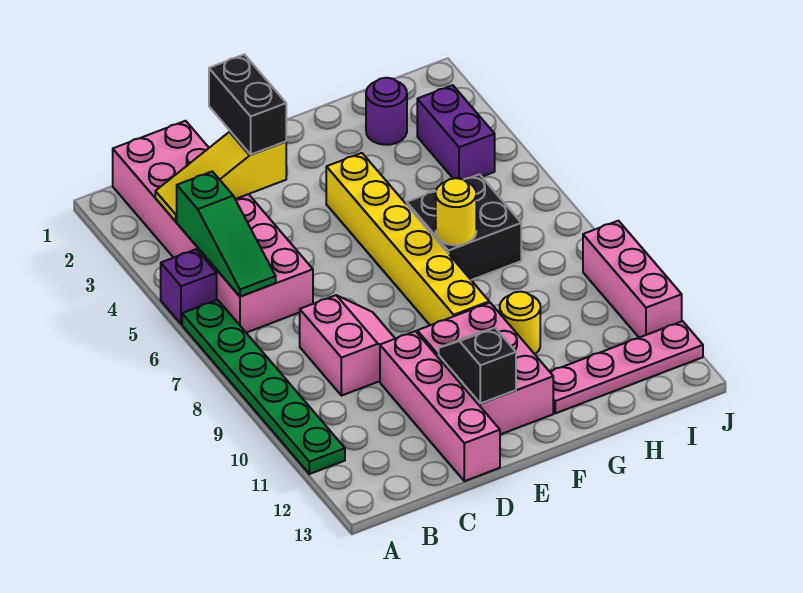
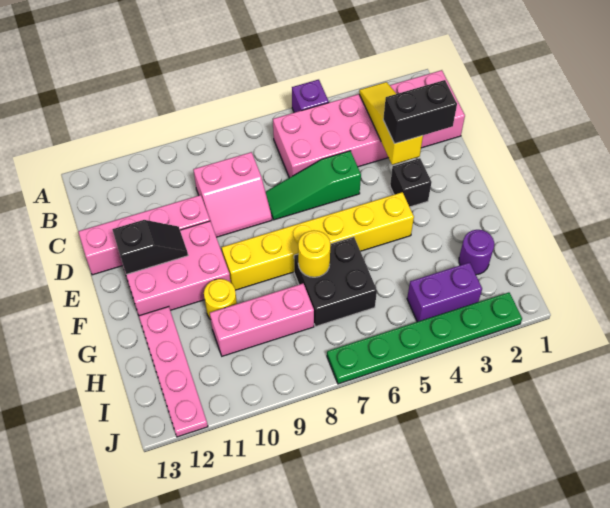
green 1x6 plate [182,300,345,474] -> green 1x6 plate moved to [327,292,522,384]
green 1x3 slope [177,171,276,296] -> green 1x3 slope moved to [266,151,361,220]
none -> black 1x1 brick [390,158,432,207]
pink 1x3 brick [583,221,682,338] -> pink 1x3 brick moved to [210,284,314,356]

